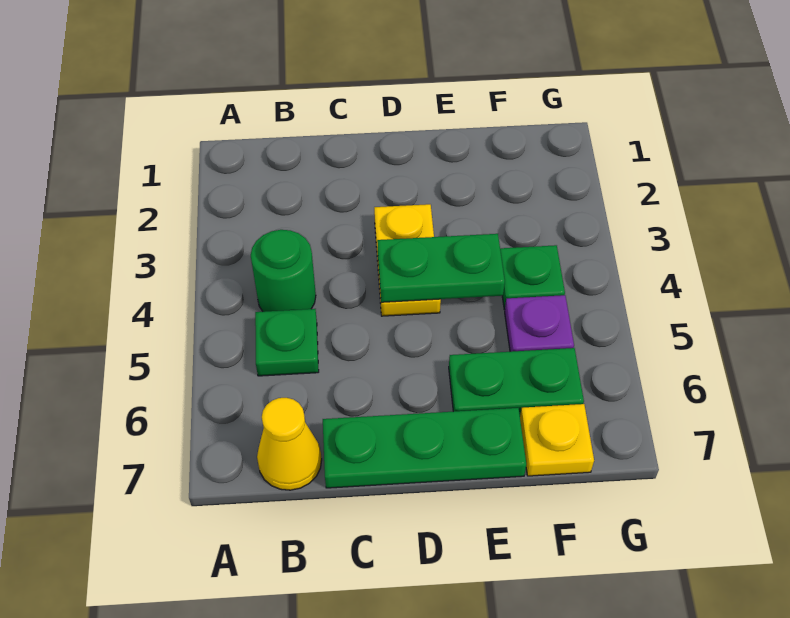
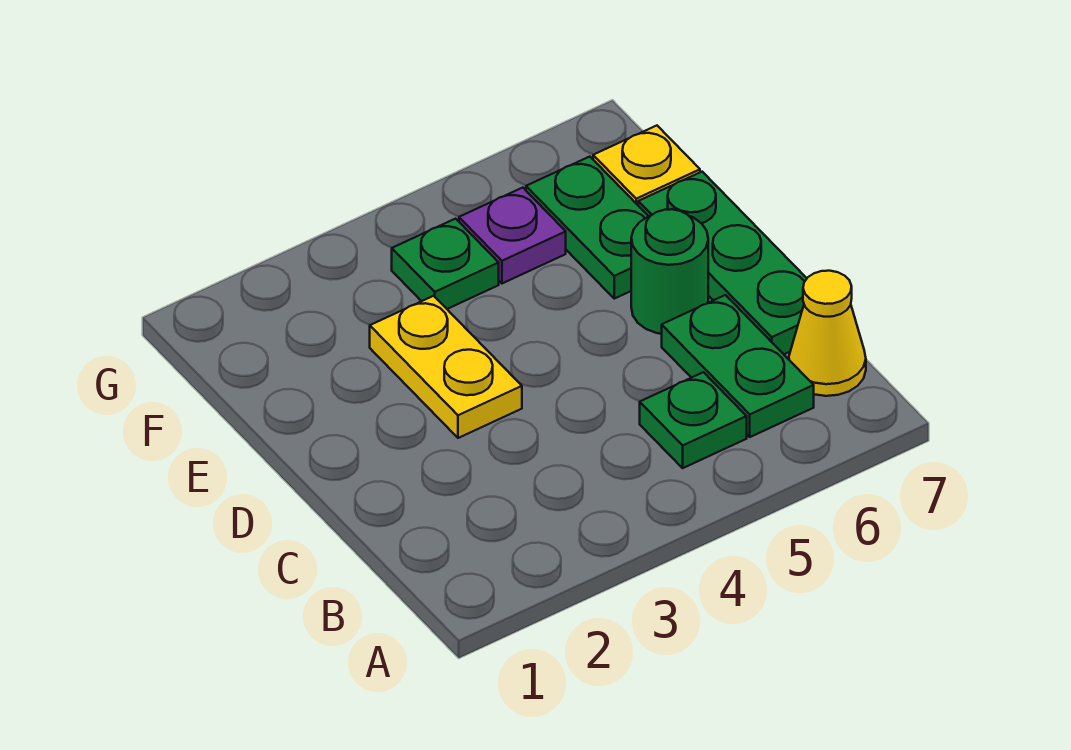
green 1x1 round brick [251,230,316,312] -> green 1x1 round brick moved to [631,209,708,334]
yellow 1x2 plate [374,204,441,316] -> yellow 1x2 plate turned to [370,296,522,438]
green 1x2 plate [377,234,505,302] -> green 1x2 plate moved to [662,295,814,437]

